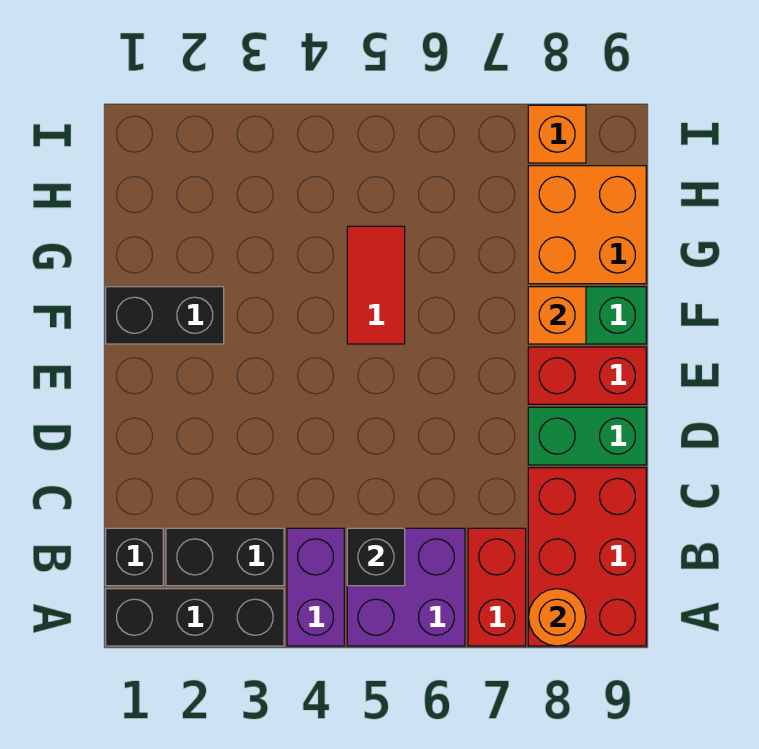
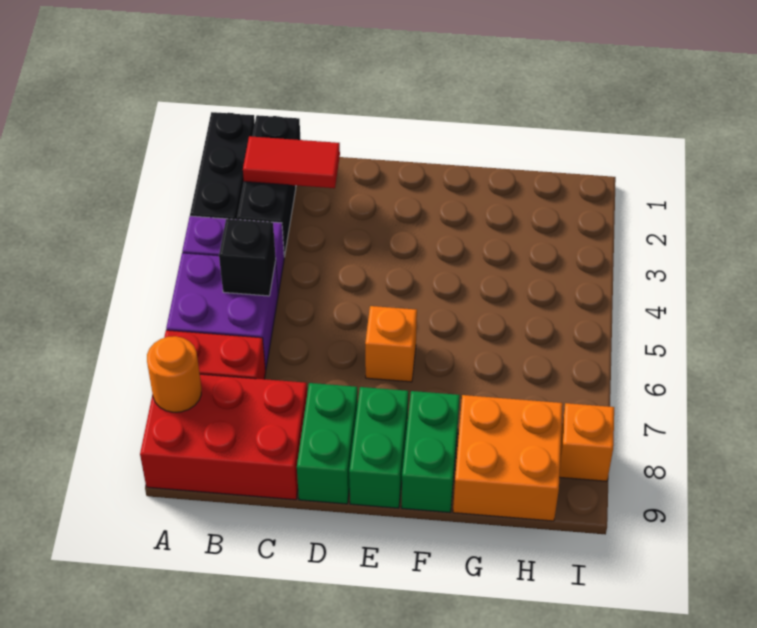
red 1x2 brick [528,347,646,404] -> green 1x2 brick [349,387,408,508]
black 1x2 brick [106,287,224,344] -> none
red 1x2 tile [347,226,405,344] -> red 1x2 tile moved to [243,136,340,188]
orange 1x1 brick [528,287,586,344] -> orange 1x1 brick moved to [365,306,417,382]

